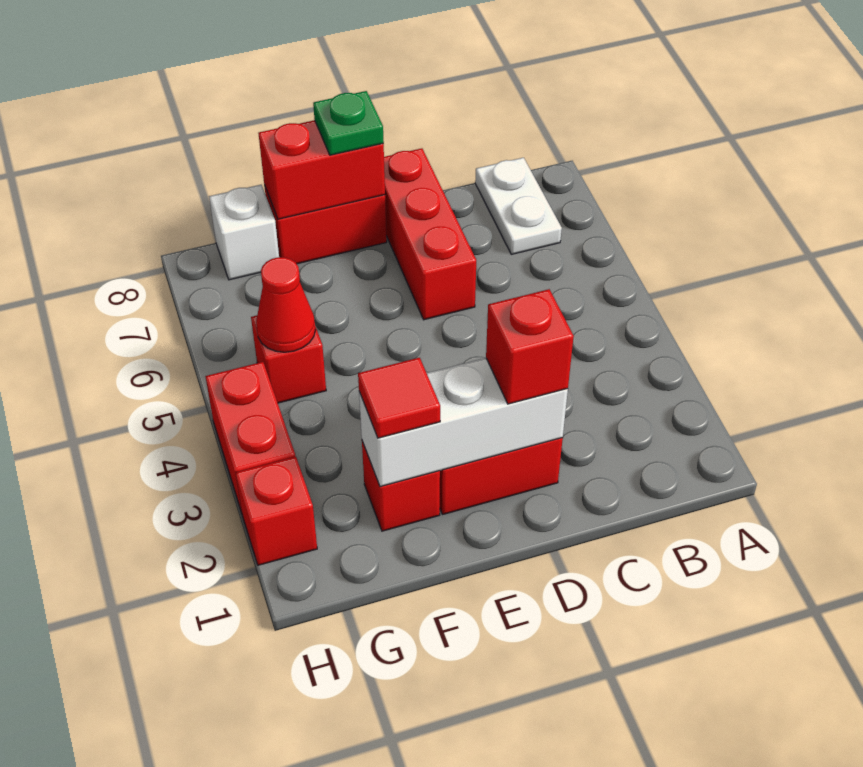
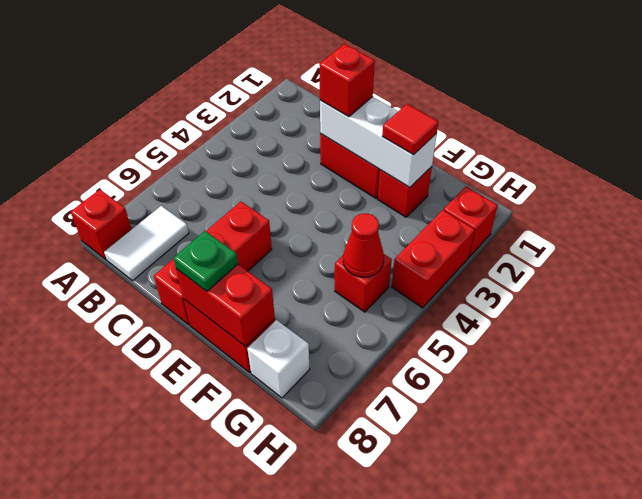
none -> red 1x1 brick [71,189,132,260]
white 1x2 plate [475,158,562,254] -> white 1x2 tile [104,206,189,281]

